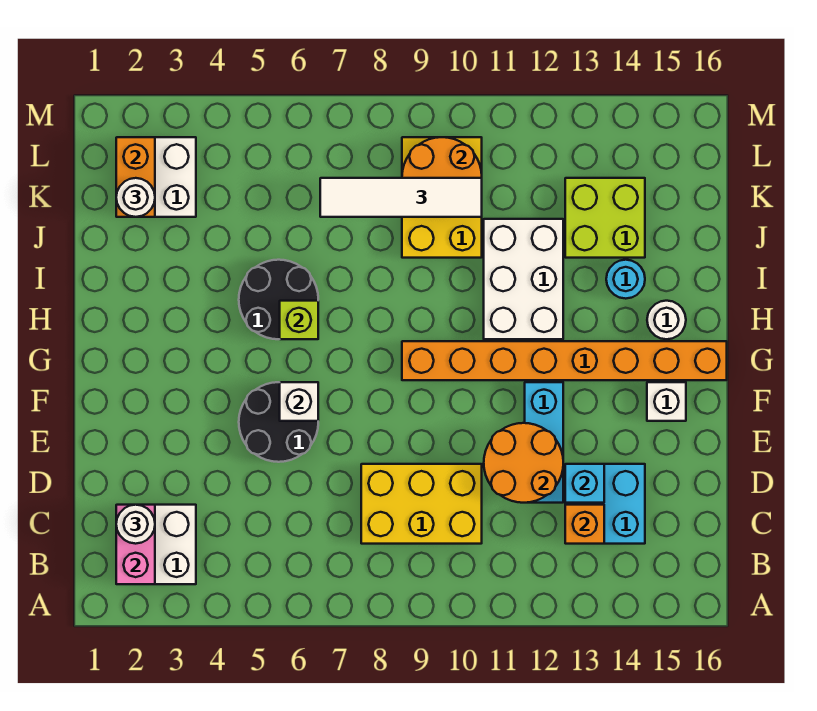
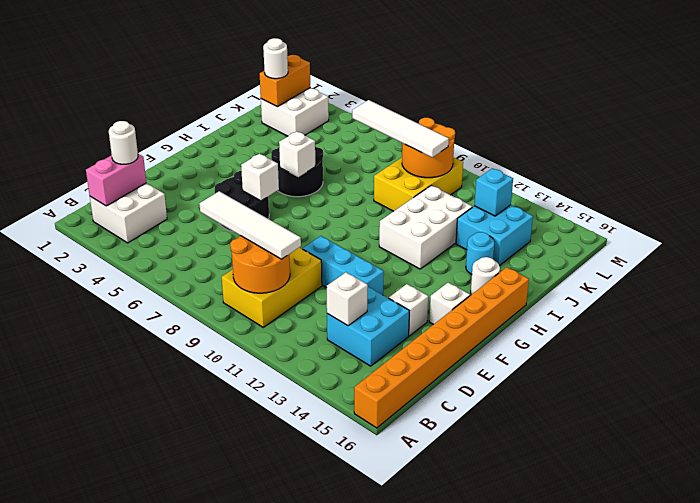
none -> white 1x4 tile [200,191,301,259]
yellow 2x3 brick [361,464,482,544] -> yellow 2x3 brick turned to [222,247,322,327]
orange 1x1 brick [565,505,604,544] -> white 1x1 brick [327,272,368,326]
orange 2x2 round brick [484,423,563,503] -> orange 2x2 round brick moved to [230,236,290,293]
cyan 1x3 brick [525,382,563,503] -> cyan 1x3 brick turned to [303,236,384,295]
cyan 1x1 brick [565,464,604,503] -> cyan 1x1 brick moved to [474,168,513,216]
none -> white 1x1 brick [389,284,428,336]
orange 1x8 brick [402,341,727,380] -> orange 1x8 brick turned to [354,267,529,428]
lime 1x1 brick [280,301,318,339] -> white 1x1 brick [279,131,315,177]
lime 2x2 brick [565,178,645,258] -> cyan 2x2 brick [456,205,533,265]

